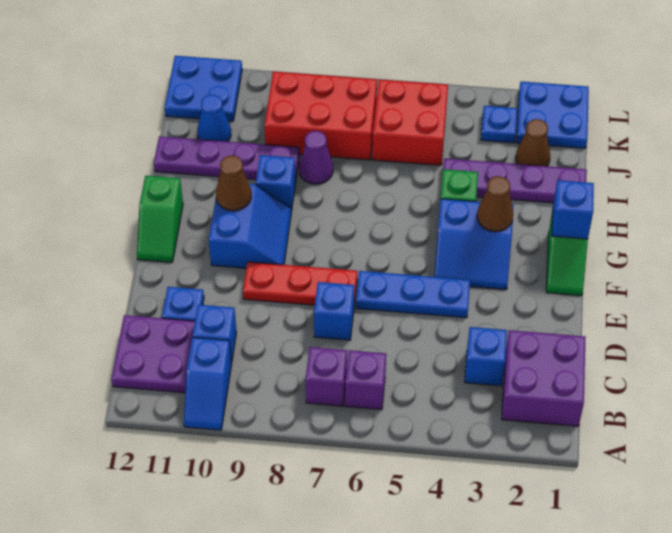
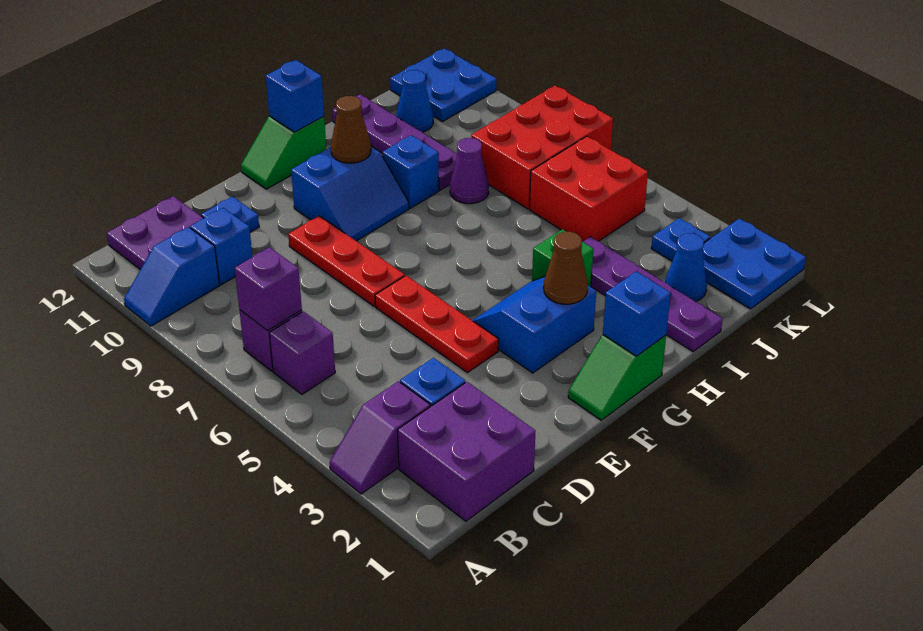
none -> purple 1x2 slope [329,381,430,494]
none -> purple 1x1 brick [235,247,302,331]
blue 1x1 brick [314,282,354,340] -> blue 1x1 brick moved to [266,60,324,132]
blue 1x3 plate [356,271,470,318] -> red 1x3 plate [375,276,499,373]
blue 2x2 slope [434,199,513,289] -> blue 2x2 slope turned to [472,277,596,373]
brown 1x1 cone [516,119,550,166] -> blue 1x1 cone [665,234,707,302]
red 2x3 brick [265,71,377,160] -> red 2x3 brick turned to [471,86,613,209]

